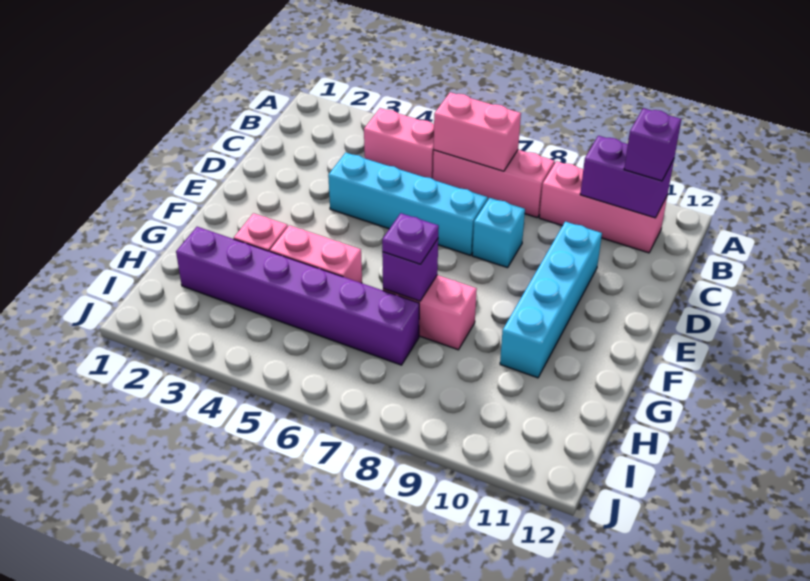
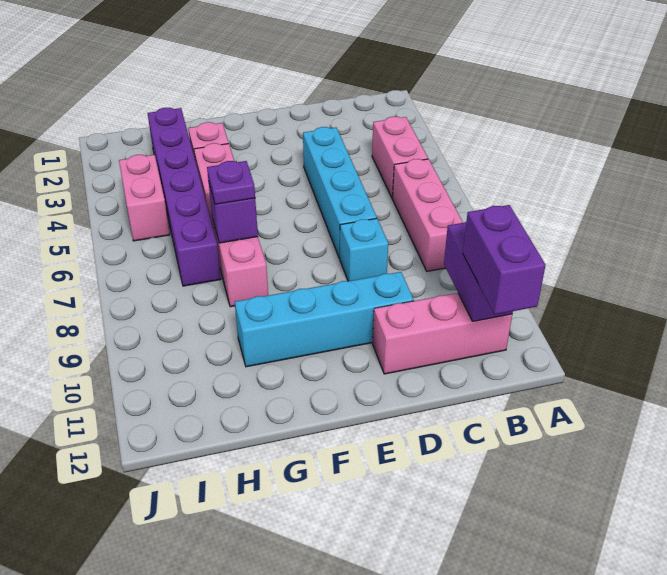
pink 1x2 brick [434,92,521,171] -> pink 1x2 brick moved to [119,155,170,241]
pink 1x3 brick [539,161,667,253] -> pink 1x3 brick turned to [373,293,512,374]
purple 1x1 brick [624,108,681,181] -> purple 1x2 brick [463,205,546,315]

